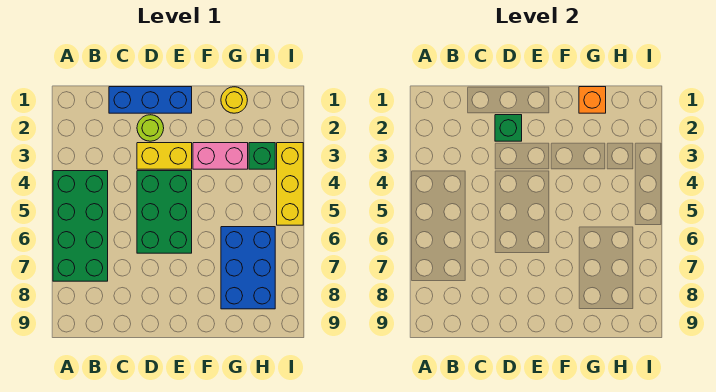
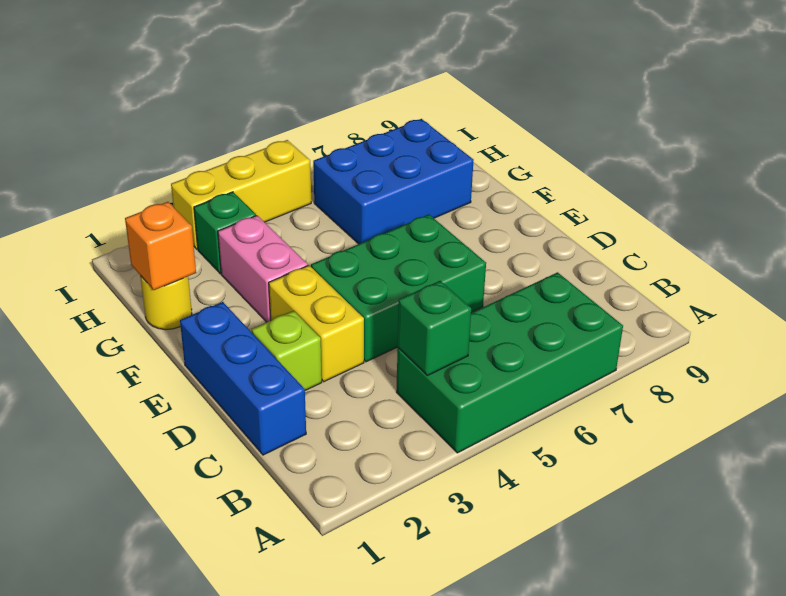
lime 1x1 round brick [137,115,164,141] -> lime 1x1 brick [252,311,322,390]
green 1x1 brick [495,115,522,141] -> green 1x1 brick moved to [398,281,471,376]

